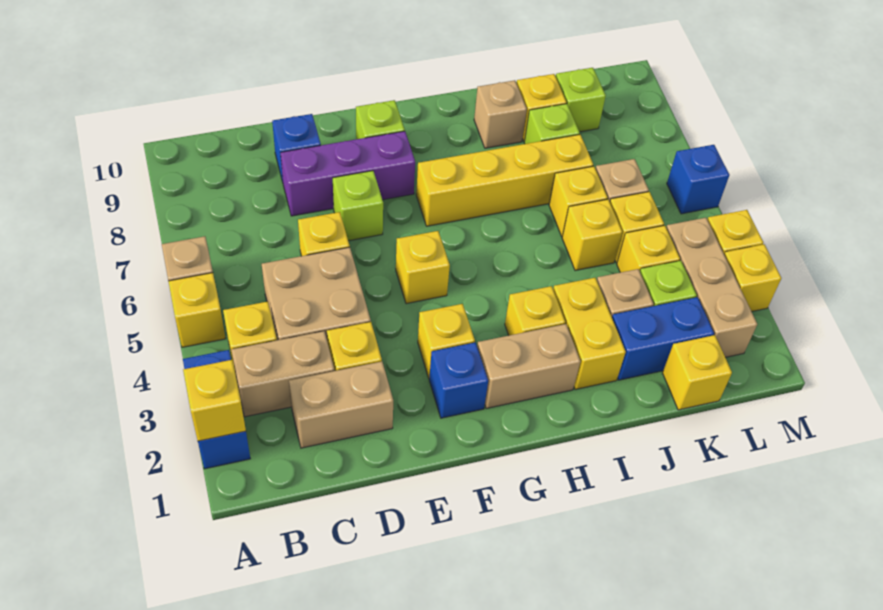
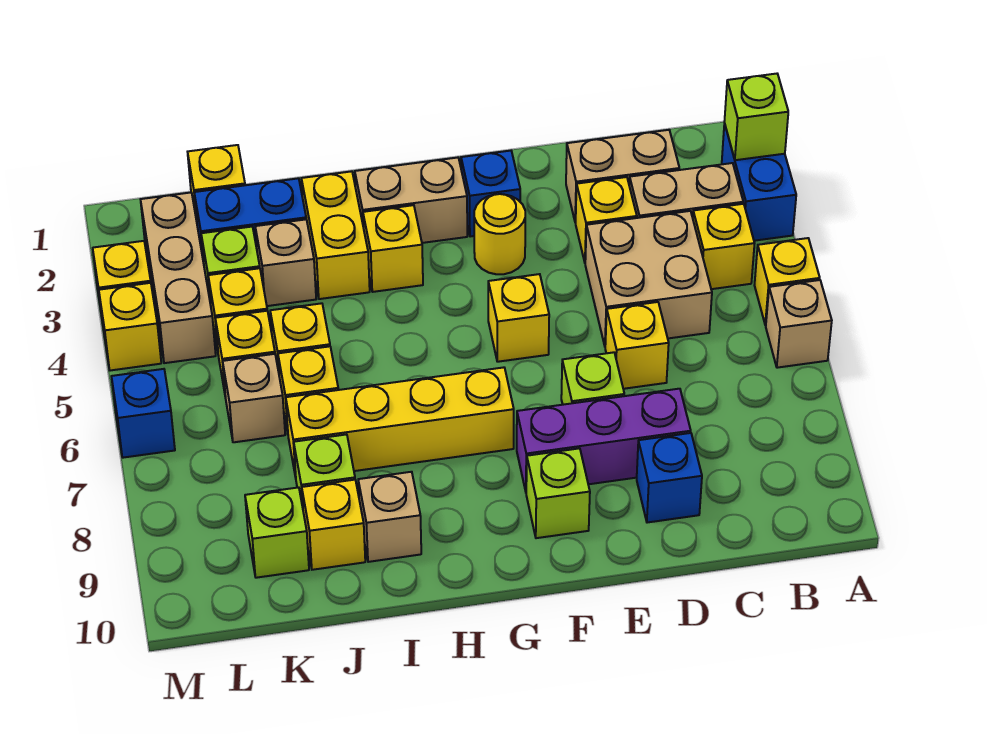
yellow 1x1 brick [183,360,246,441] -> lime 1x1 brick [724,74,788,160]
yellow 1x1 brick [418,304,475,378] -> yellow 1x1 round brick [474,194,525,274]

